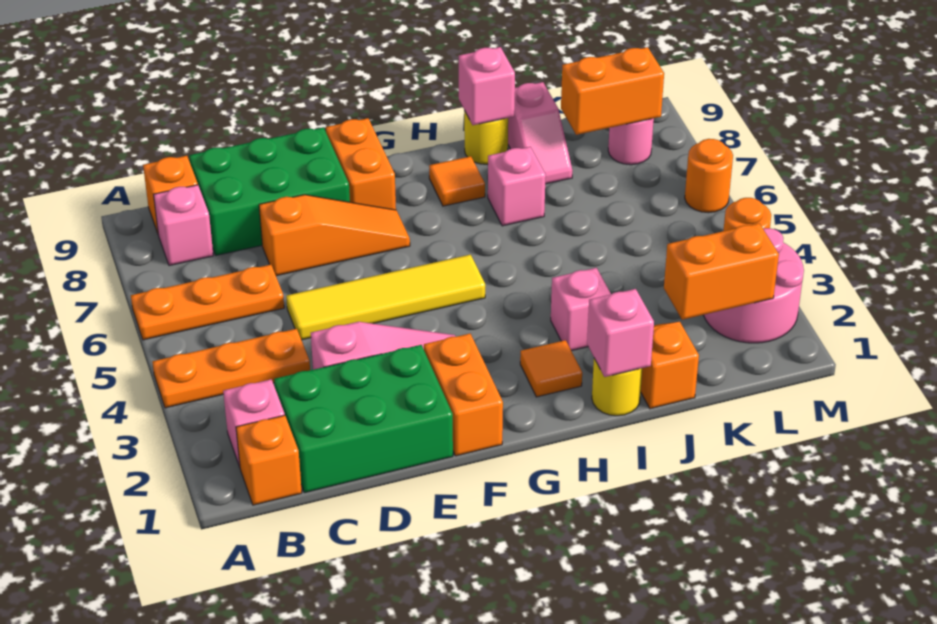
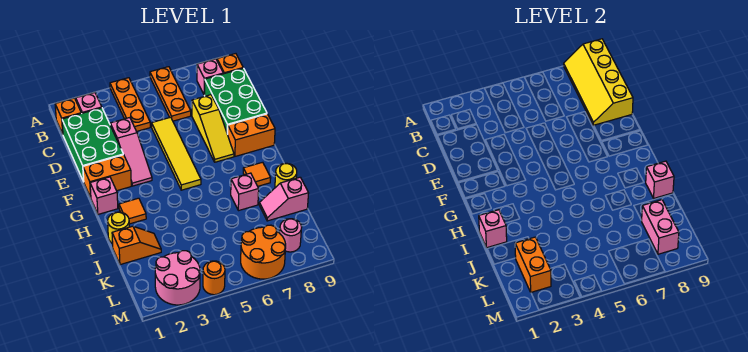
none -> yellow 2x4 slope [564,39,633,125]
orange 1x3 slope [259,195,410,276] -> yellow 1x3 slope [192,95,234,162]
pink 1x1 brick [551,268,611,351] -> pink 1x1 brick moved to [90,177,118,214]
orange 1x2 brick [561,47,664,135] -> pink 1x2 brick [641,200,679,254]
orange 1x1 round brick [685,139,733,213] -> orange 2x2 round brick [241,225,286,279]

